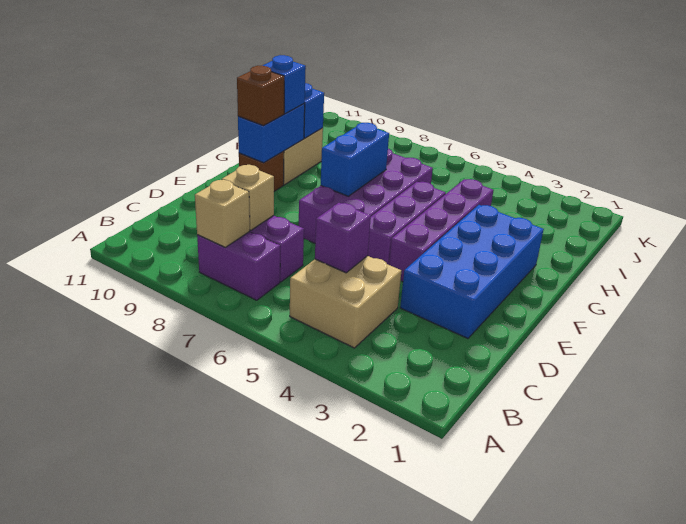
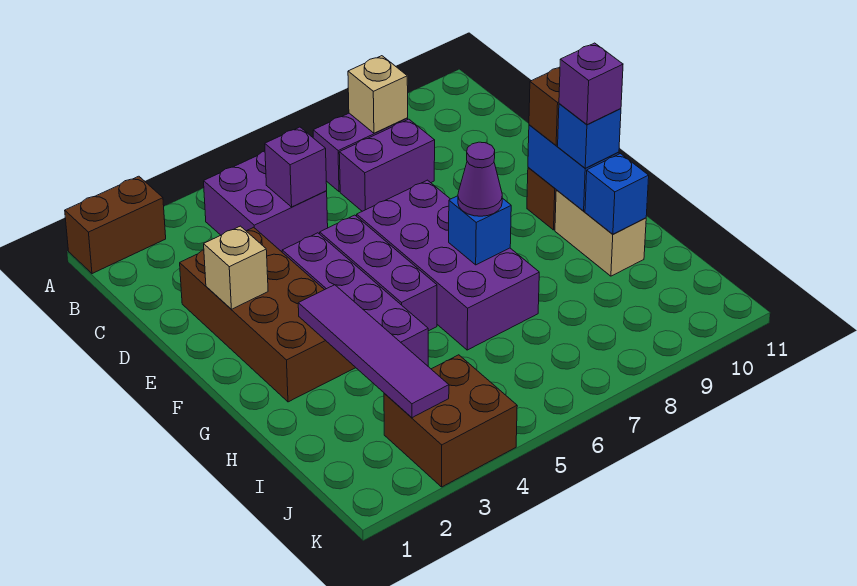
none -> brown 1x2 brick [65,176,166,274]
tan 2x2 brick [290,256,401,348] -> purple 2x2 brick [204,151,328,252]
tan 1x1 brick [222,165,274,230] -> tan 1x1 brick moved to [204,226,268,309]
blue 2x4 brick [400,205,544,338] -> brown 2x4 brick [180,227,356,402]
blue 1x2 brick [321,123,389,196] -> blue 1x1 brick [449,196,511,265]
none -> purple 1x4 tile [298,285,449,418]
none -> purple 1x1 cone [458,142,502,216]
none -> purple 1x1 brick [559,43,623,125]
none -> brown 2x2 brick [384,355,517,487]

